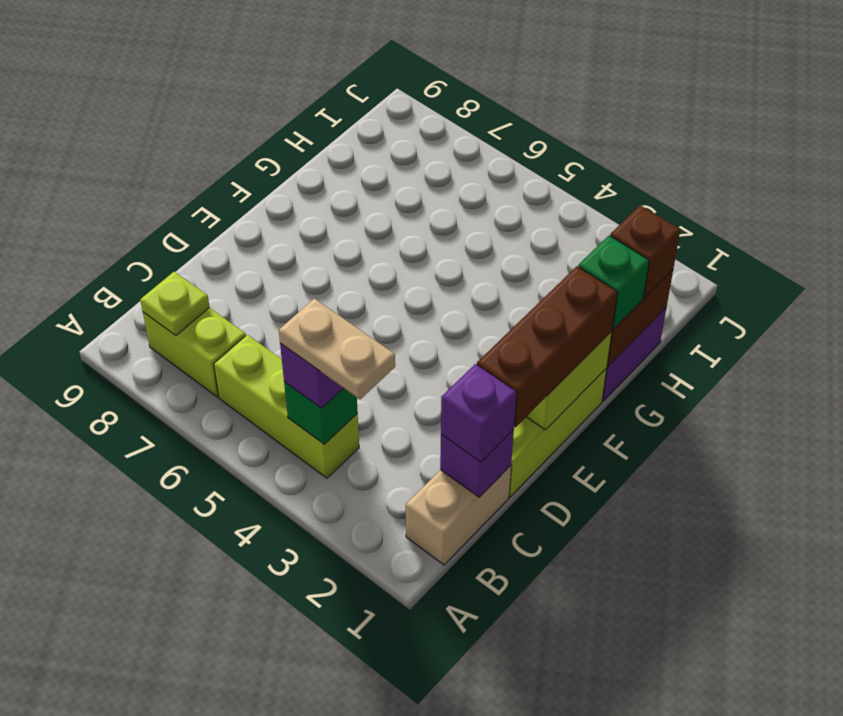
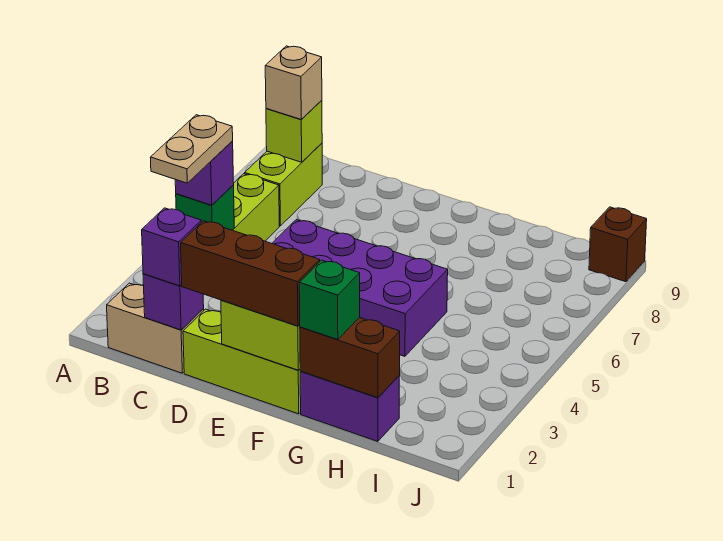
lime 1x1 plate [140,272,209,336] -> lime 1x1 brick [266,100,322,162]
none -> tan 1x1 brick [265,46,322,119]
none -> purple 2x4 brick [272,220,448,356]
brown 1x1 brick [610,205,680,298] -> brown 1x1 brick moved to [589,207,647,282]

